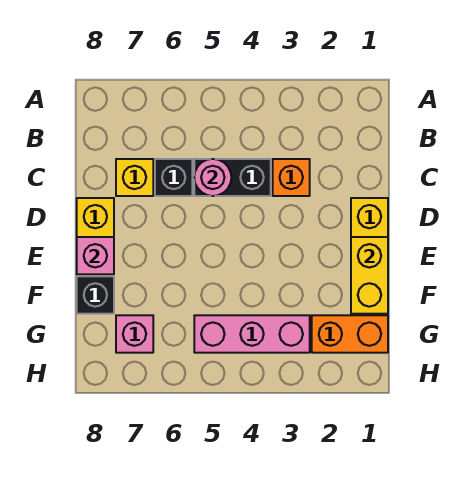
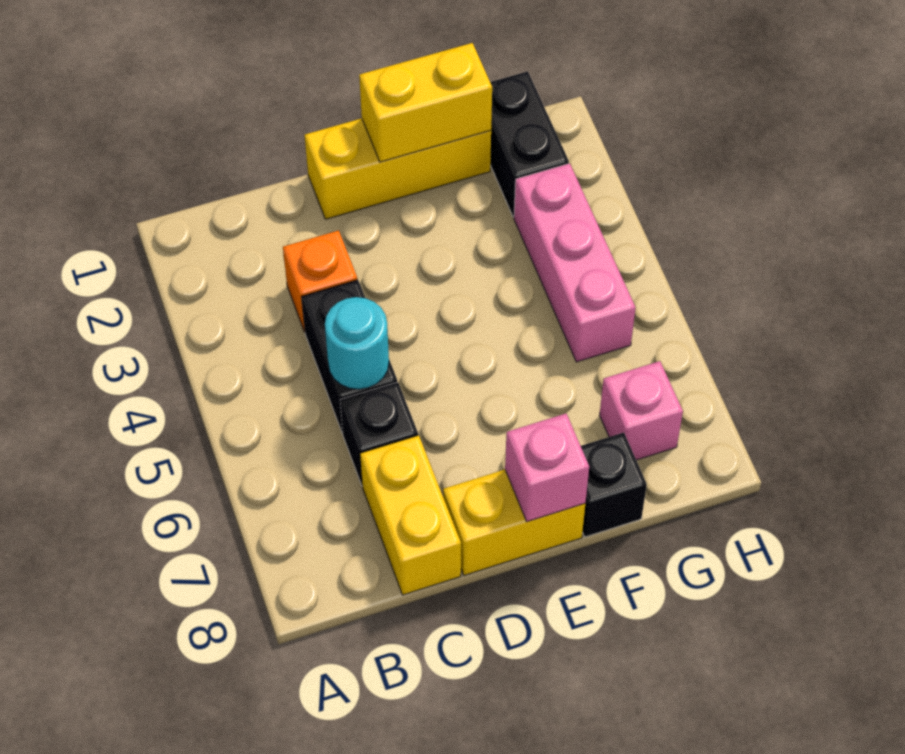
pink 1x1 round brick [194,159,231,196] -> cyan 1x1 round brick [325,297,389,389]
yellow 1x1 brick [116,159,153,196] -> yellow 1x2 brick [360,435,461,595]
orange 1x2 brick [312,315,388,353] -> black 1x2 brick [490,71,569,217]

